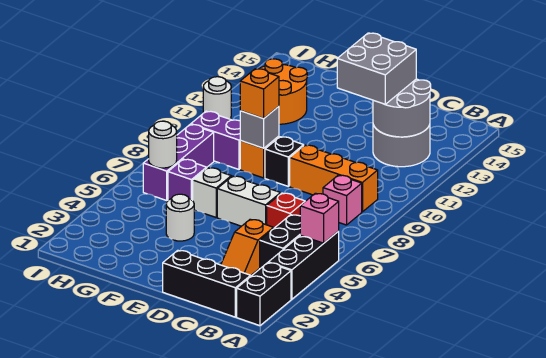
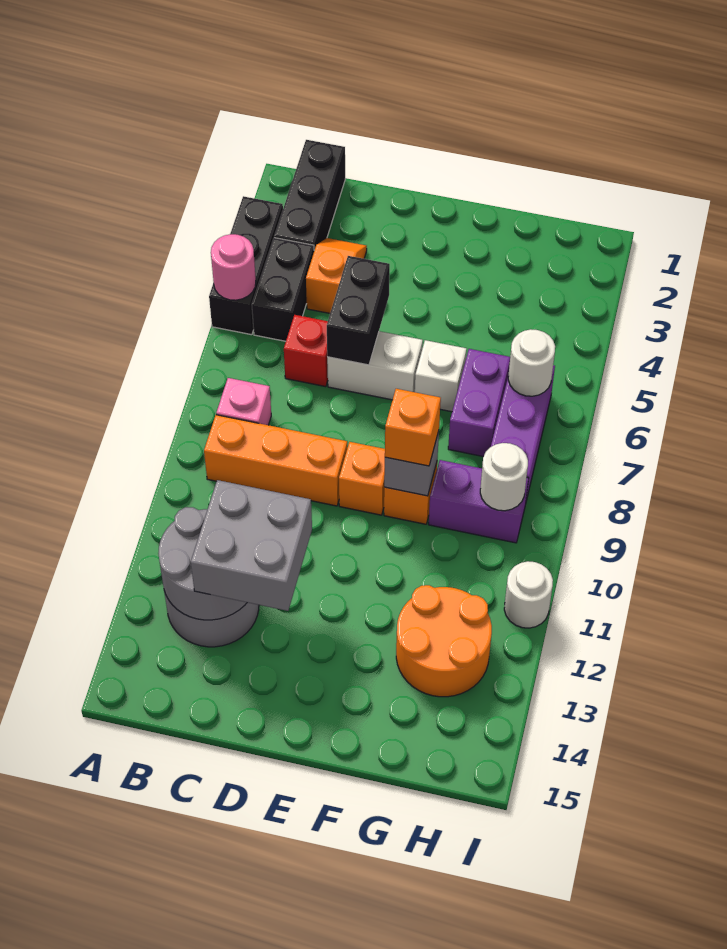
black 1x2 brick [237,263,291,326] -> black 1x2 brick moved to [327,256,390,365]
pink 1x1 brick [300,193,339,243] -> pink 1x1 round brick [211,234,256,300]
black 1x3 brick [163,250,251,317] -> black 1x3 brick turned to [274,140,345,250]
black 1x1 brick [265,137,304,186] -> orange 1x1 brick [339,442,385,515]
white 1x1 round brick [166,194,194,241] -> white 1x1 round brick moved to [480,443,528,511]
purple 1x1 brick [168,159,207,201] -> purple 1x2 brick [448,349,510,457]

